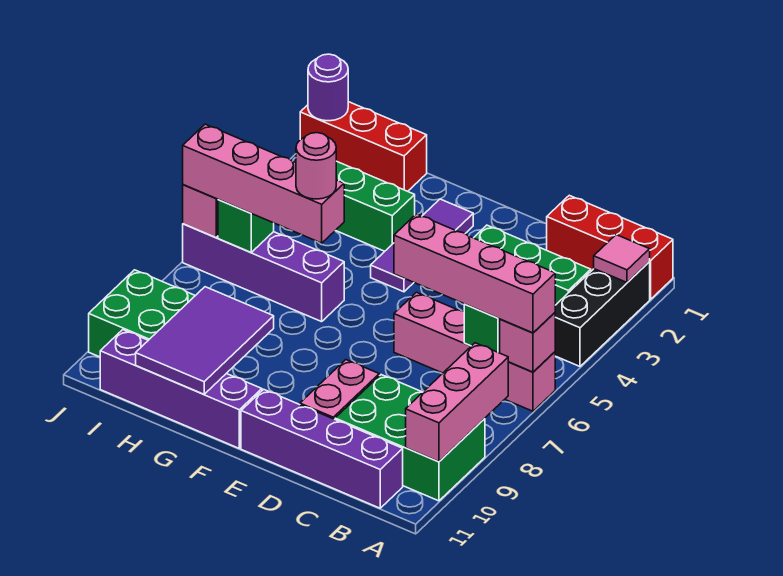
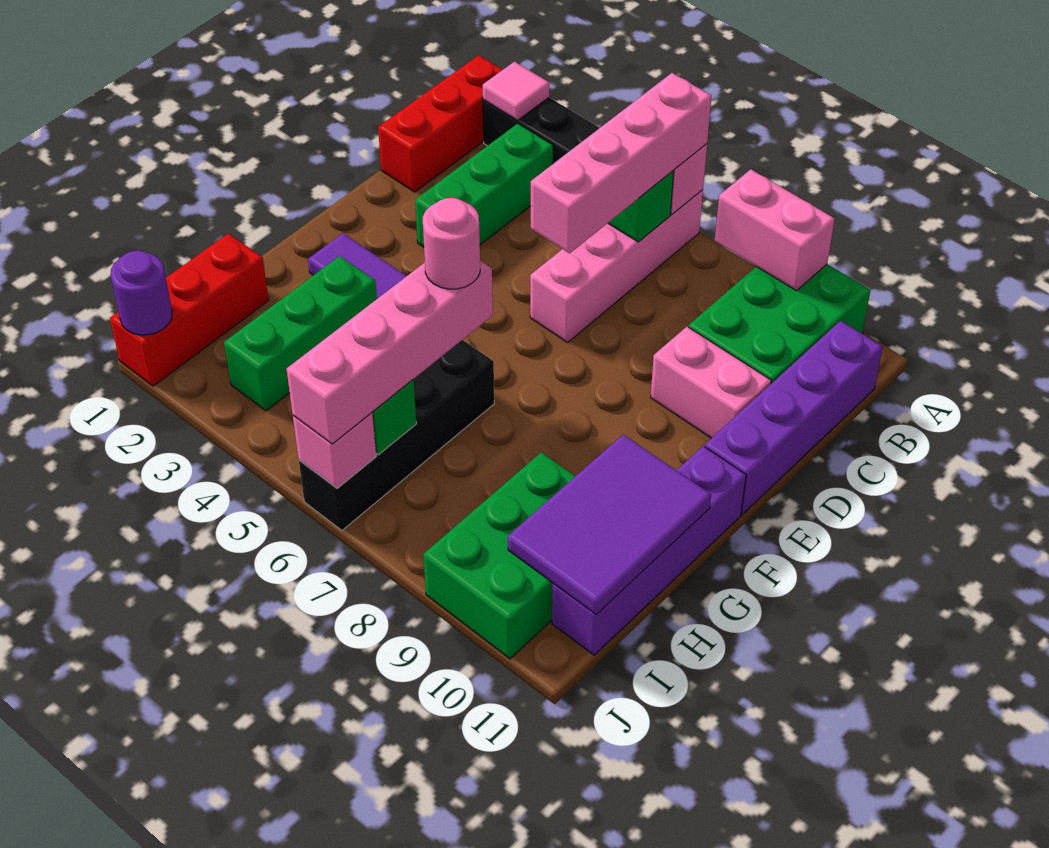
pink 1x3 brick [406,343,508,462] -> pink 1x2 brick [715,169,834,291]
purple 1x4 brick [183,224,344,322] -> black 1x4 brick [299,340,494,530]
purple 2x3 tile [136,287,274,394] -> purple 2x3 tile turned to [508,435,711,614]

